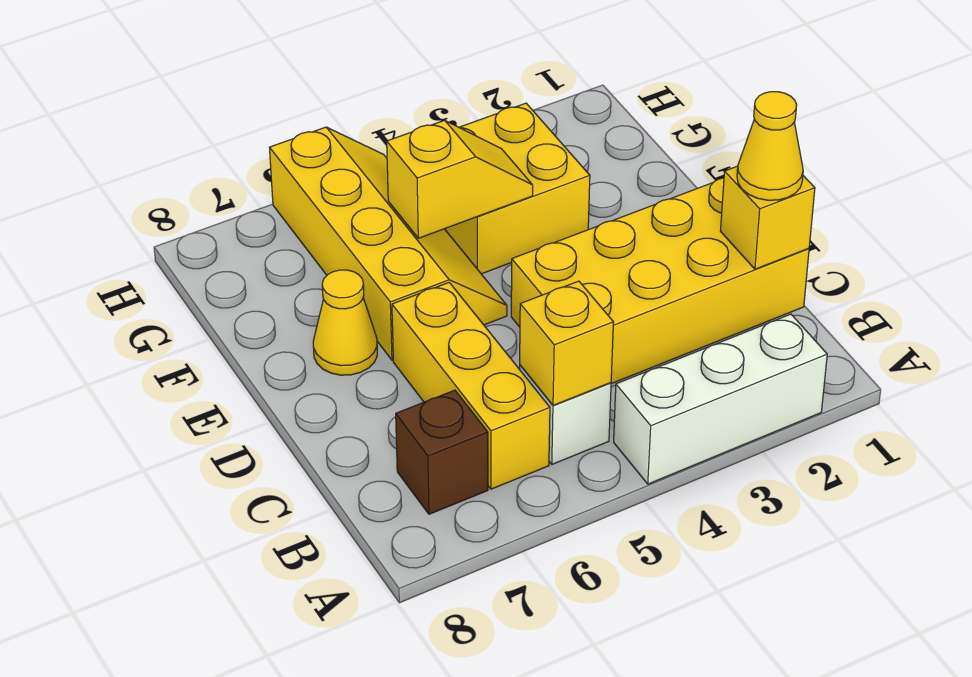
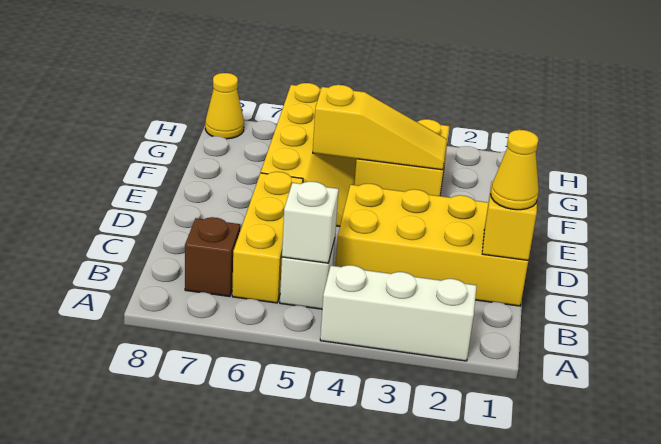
yellow 1x1 brick [520,281,613,405] -> white 1x1 brick [282,181,339,263]
yellow 1x1 cone [313,270,377,375] -> yellow 1x1 cone moved to [205,73,244,139]
yellow 1x2 slope [387,120,533,238] -> yellow 1x3 slope [313,85,447,170]

